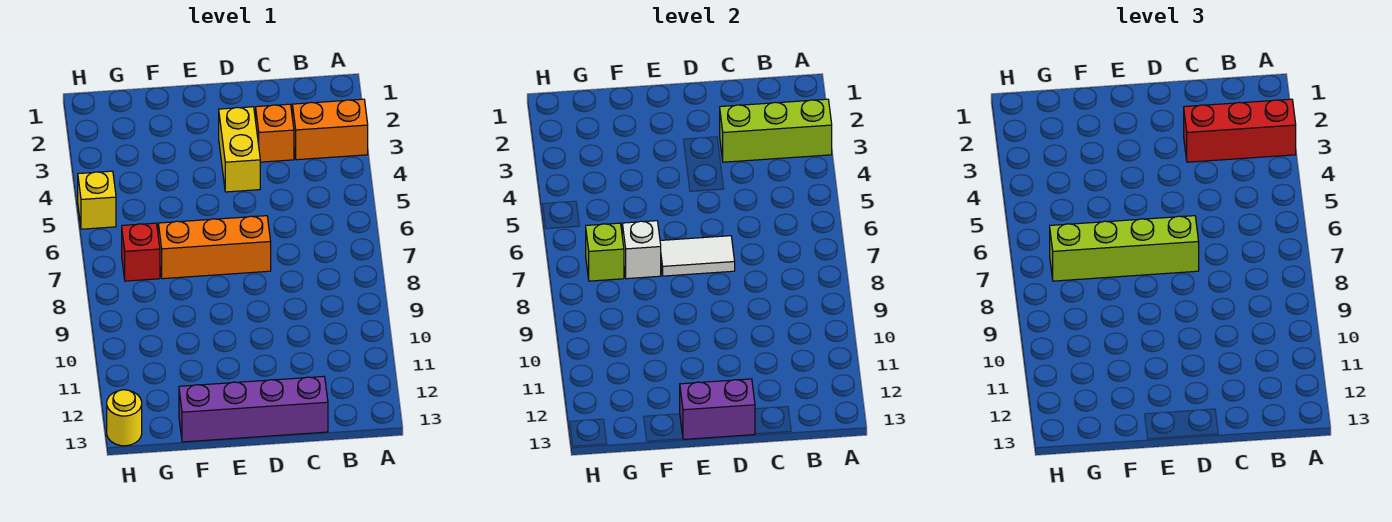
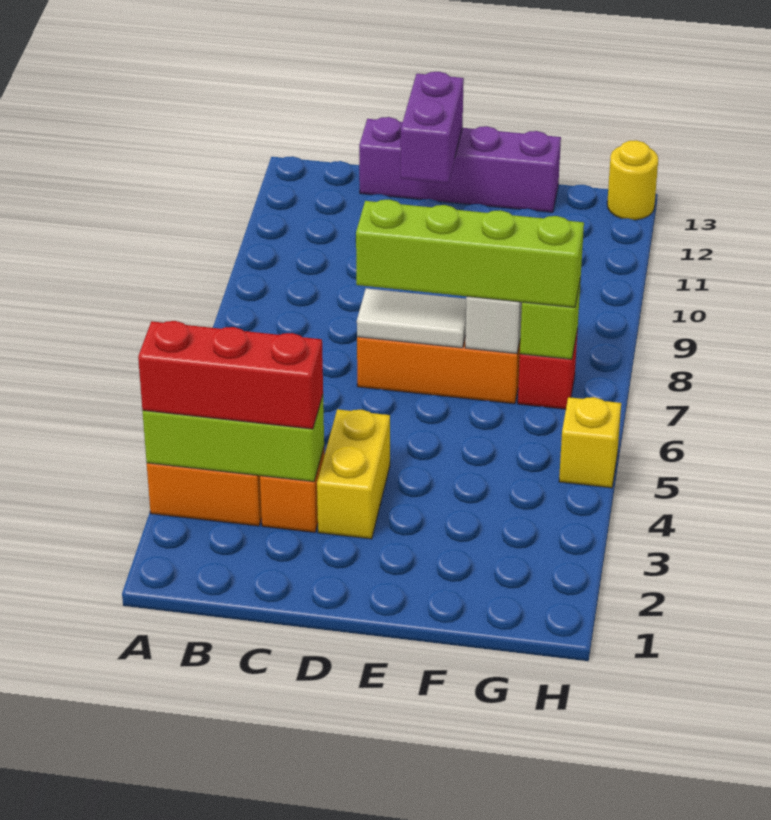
purple 1x2 brick [680,379,755,439] -> purple 1x2 brick turned to [401,72,464,183]

